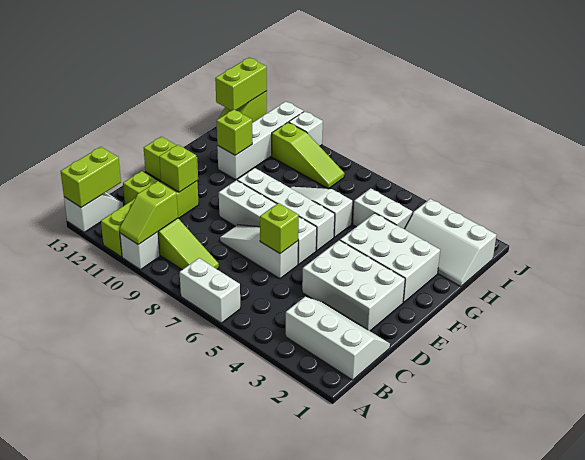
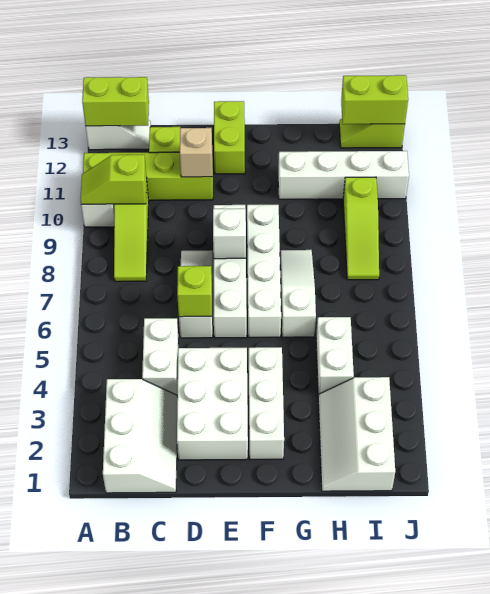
white 1x2 brick [180,258,240,323] -> white 1x2 brick moved to [142,318,179,397]
lime 1x1 brick [159,145,197,192] -> tan 1x1 brick [180,128,212,177]
white 2x3 brick [340,213,440,303] -> white 1x3 brick [249,347,284,459]
lime 1x1 brick [217,109,252,155] -> none
white 1x1 brick [289,111,323,146] -> white 1x1 brick moved to [213,209,246,259]

